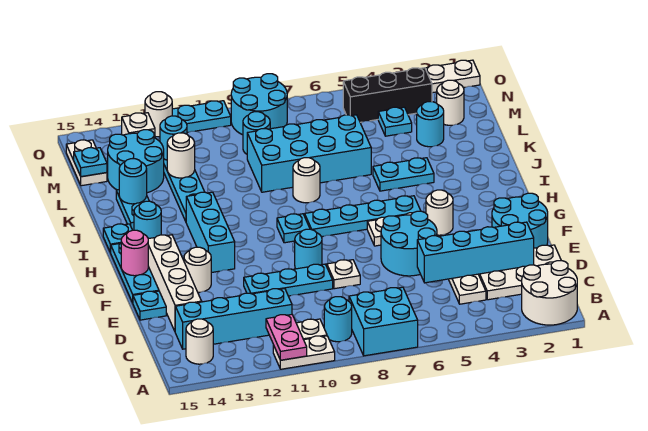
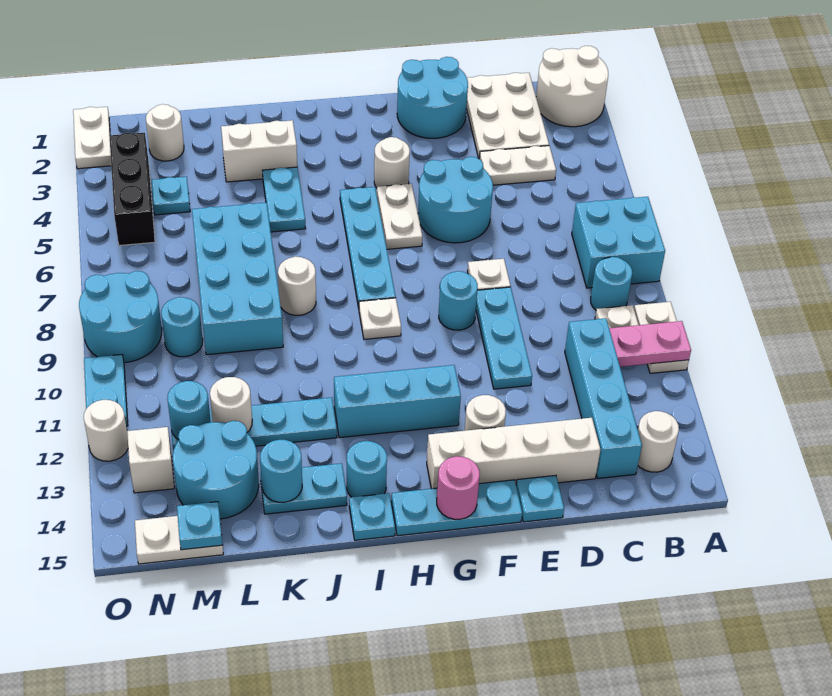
cyan 1x4 brick [417,222,534,283] -> none
cyan 1x1 plate [277,214,310,243] -> white 1x1 plate [359,298,401,339]
none -> white 1x2 brick [221,120,297,182]
cyan 1x1 round brick [417,102,444,147] -> none

